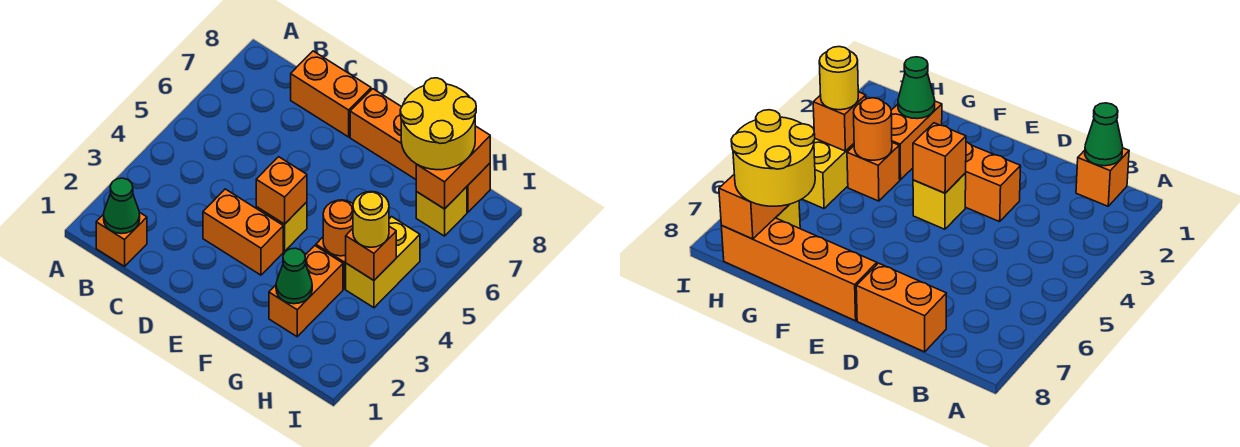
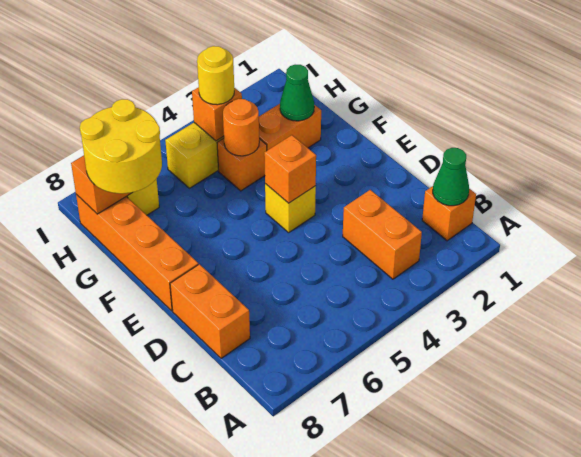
orange 1x2 brick [203,189,283,275] -> orange 1x2 brick moved to [343,190,422,279]

